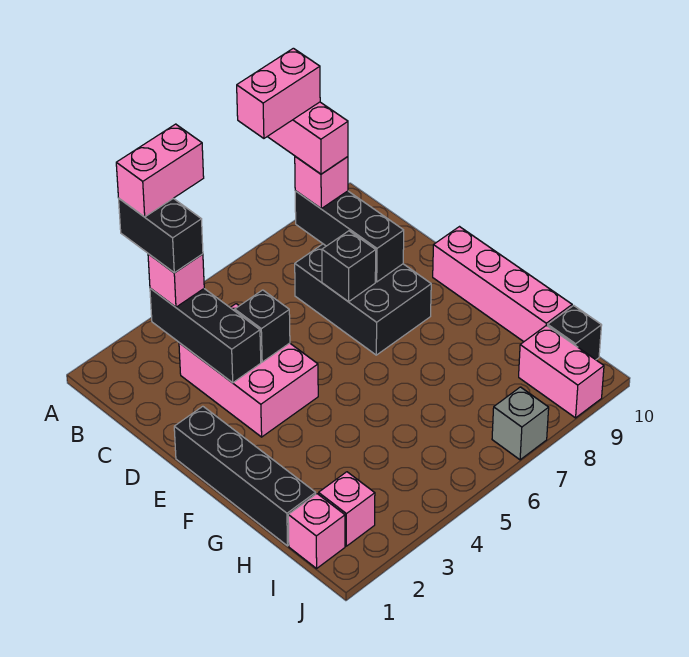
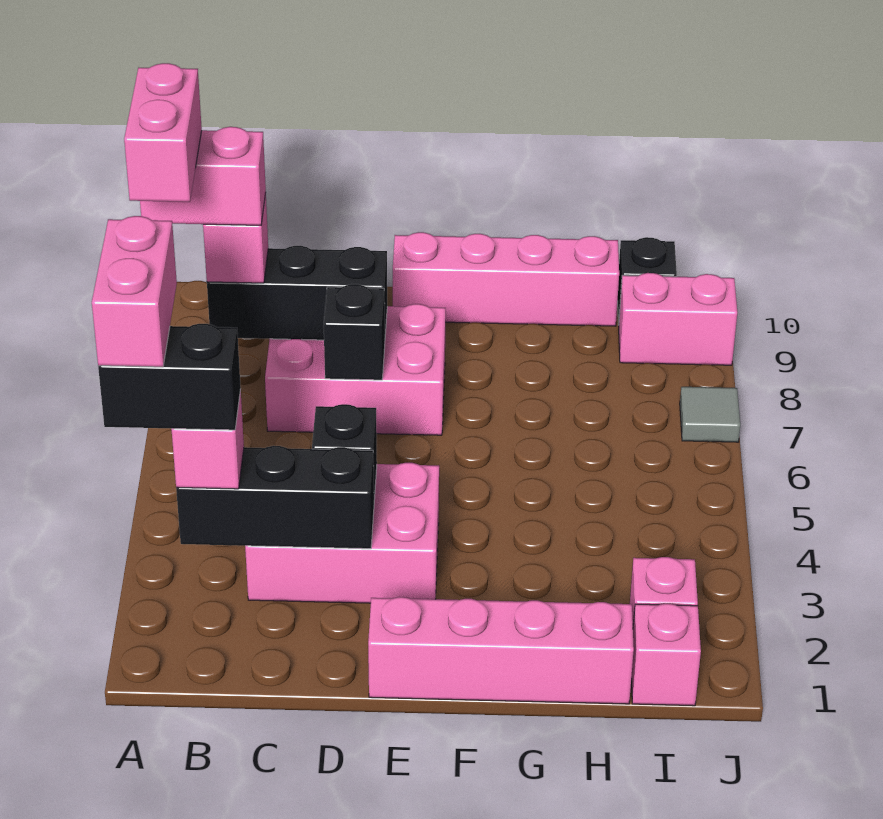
black 2x3 brick [295,244,431,355] -> pink 2x3 brick [265,304,446,435]
black 1x4 brick [174,406,316,546] -> pink 1x4 brick [368,597,634,704]
grey 1x1 brick [492,387,549,460] -> grey 1x1 tile [680,387,740,442]

